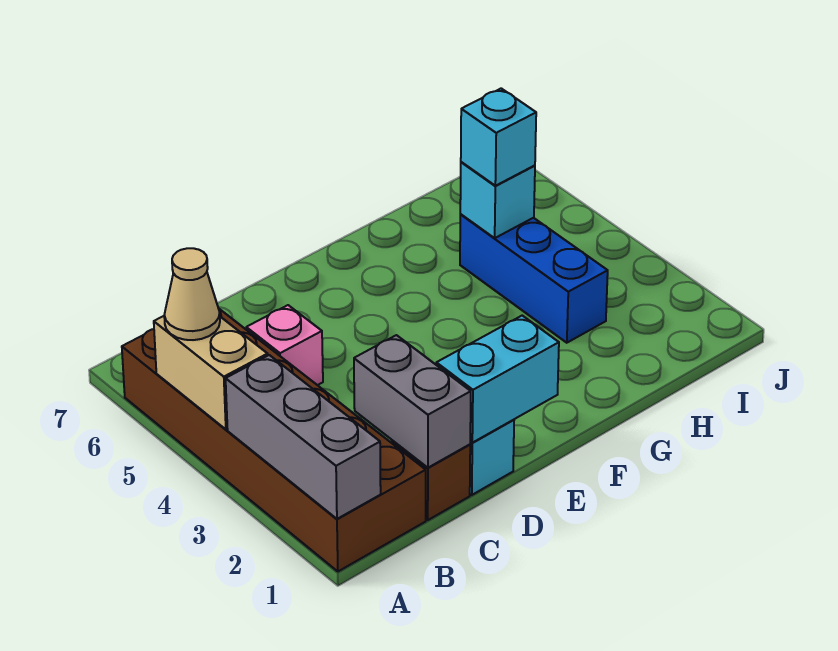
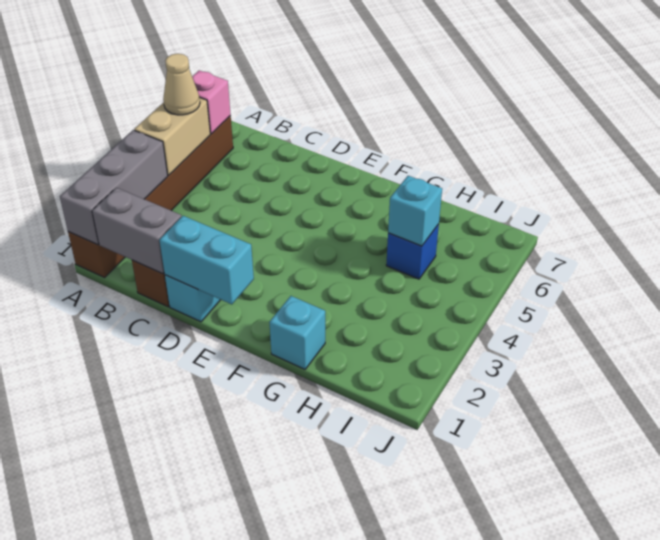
brown 2x6 brick [122,308,426,571] -> brown 1x6 brick [68,116,233,278]
grey 1x2 brick [354,335,471,468] -> grey 1x2 brick turned to [92,188,181,274]
pink 1x1 brick [246,305,323,385] -> pink 1x1 brick moved to [192,70,231,134]
blue 1x3 brick [460,215,608,343] -> blue 1x1 brick [386,224,439,279]
cyan 1x1 brick [461,88,536,186] -> cyan 1x1 brick moved to [269,296,325,369]

